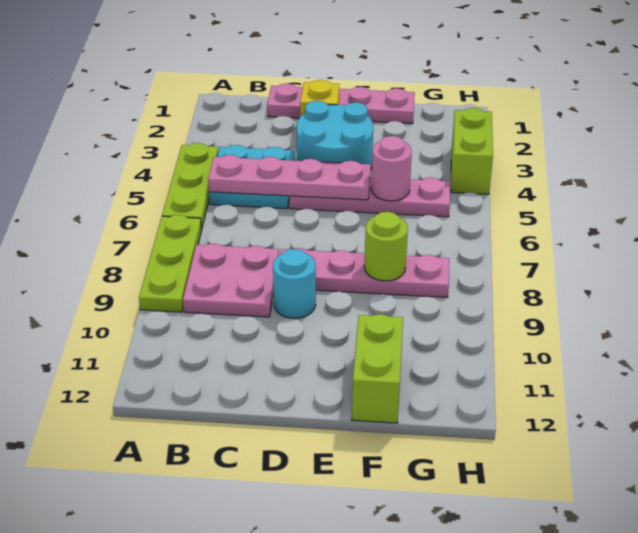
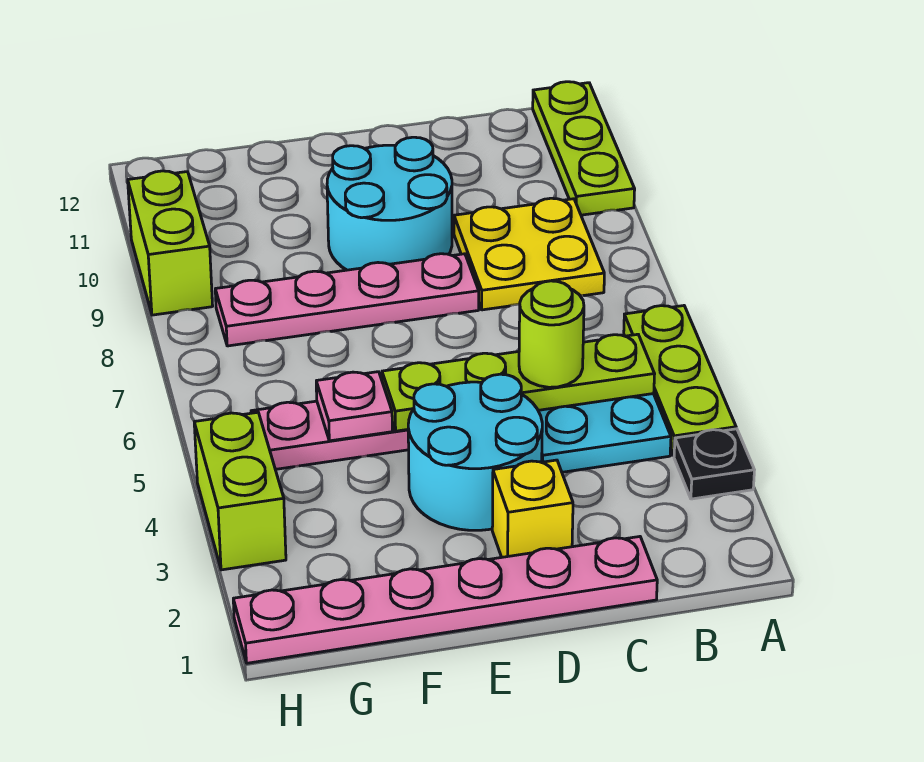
none -> black 1x1 plate [674,429,754,499]
lime 1x3 plate [139,215,202,312] -> lime 1x3 plate moved to [533,82,635,215]
pink 1x4 plate [208,155,371,200] -> lime 1x4 plate [382,334,655,431]
pink 2x2 plate [183,243,279,317] -> yellow 2x2 plate [454,198,604,310]
pink 1x4 plate [267,83,415,124] -> pink 1x6 plate [233,537,657,663]
cyan 1x1 round brick [273,249,316,318] -> cyan 2x2 round brick [327,137,452,270]
pink 1x1 round brick [371,136,412,201] -> pink 1x1 plate [316,372,392,441]
lime 1x1 round brick [364,212,408,281] -> lime 1x1 round brick moved to [519,281,584,387]
lime 1x2 brick [352,314,403,423] -> lime 1x2 brick moved to [128,171,213,315]

